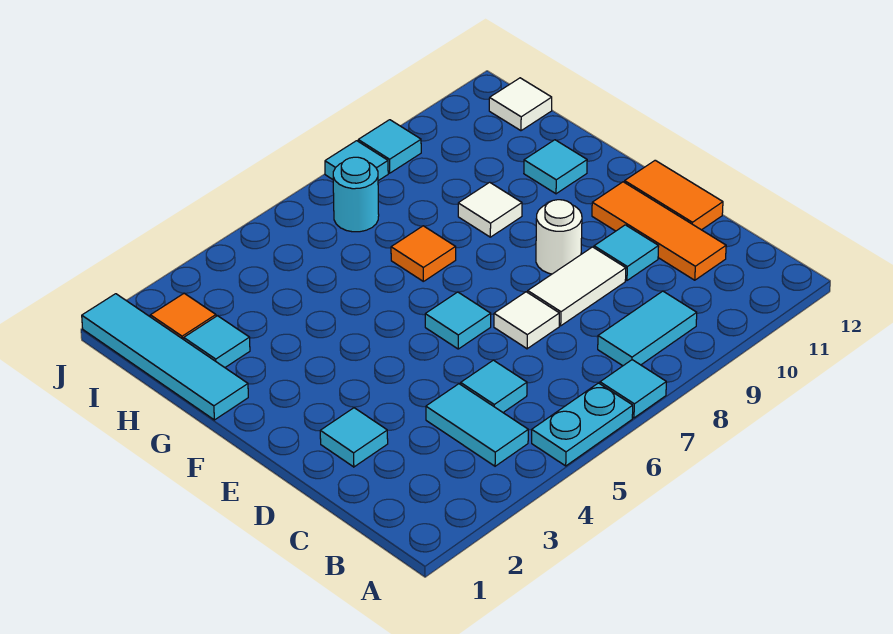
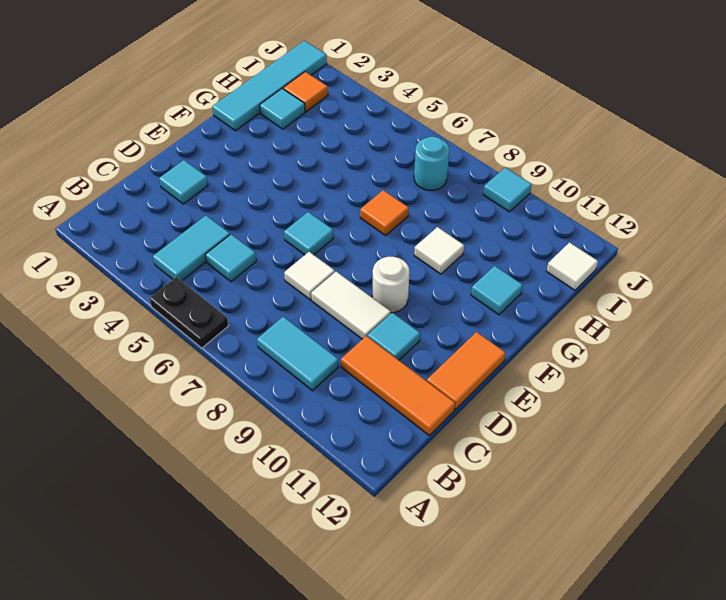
cyan 1x2 plate [532,383,633,466] -> black 1x2 plate [149,277,228,348]
cyan 1x1 tile [600,360,666,418] -> none
orange 1x3 tile [592,182,726,280] -> orange 1x3 tile turned to [341,336,455,435]
cyan 1x1 tile [325,141,388,181] -> none

